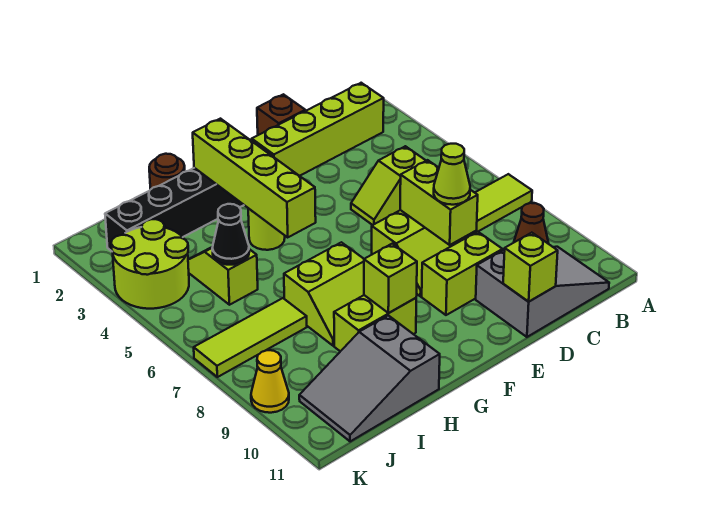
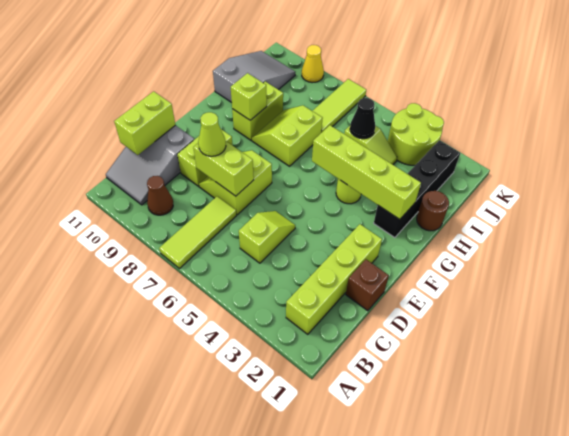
lime 1x1 brick [503,233,558,301] -> lime 1x2 brick [114,91,175,155]

